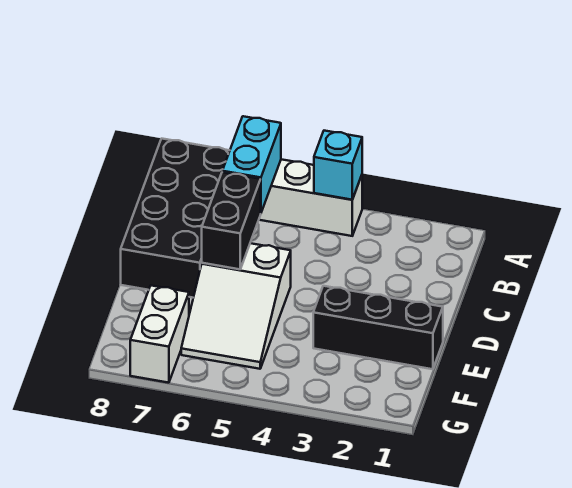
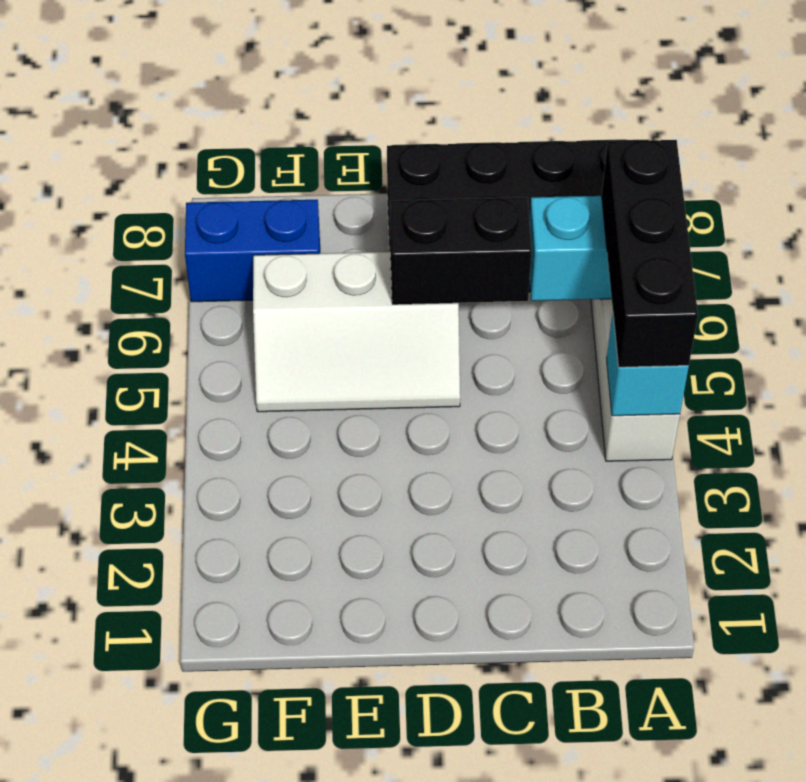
white 2x3 slope [181,243,291,369] -> white 2x3 slope turned to [253,252,460,412]
black 1x3 brick [313,286,443,369] -> black 1x3 brick moved to [602,140,698,367]
white 1x2 brick [130,286,189,383] -> blue 1x2 brick [185,200,320,302]

